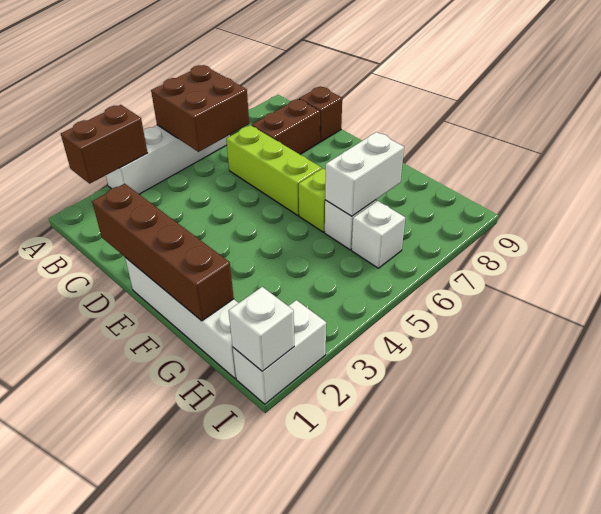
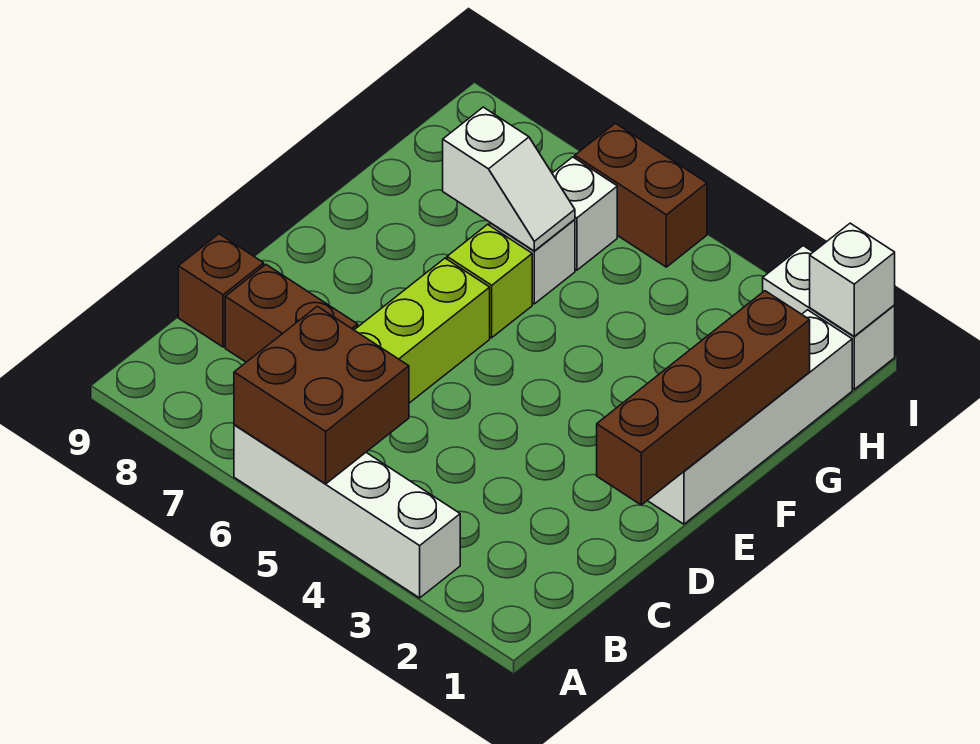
brown 1x2 brick [61,105,148,184] -> brown 1x2 brick moved to [575,123,707,267]
white 1x2 brick [325,132,404,216] -> white 1x2 slope [443,107,575,251]

